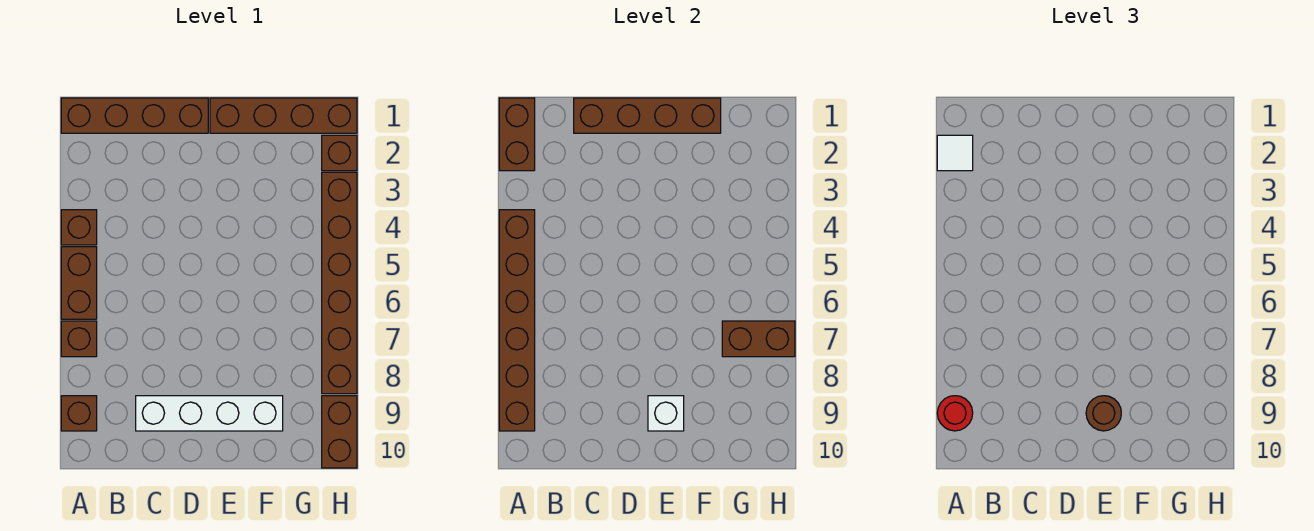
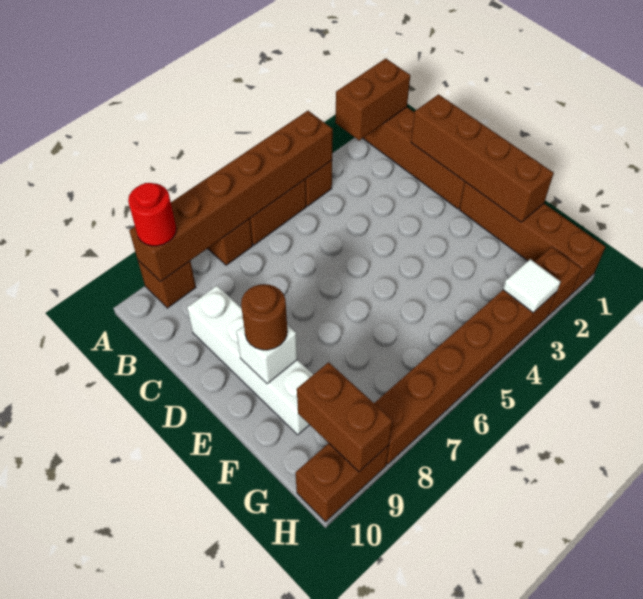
white 1x1 tile [937,135,973,171] -> white 1x1 tile moved to [503,259,561,313]
brown 1x2 brick [722,321,795,357] -> brown 1x2 brick moved to [297,362,393,472]

